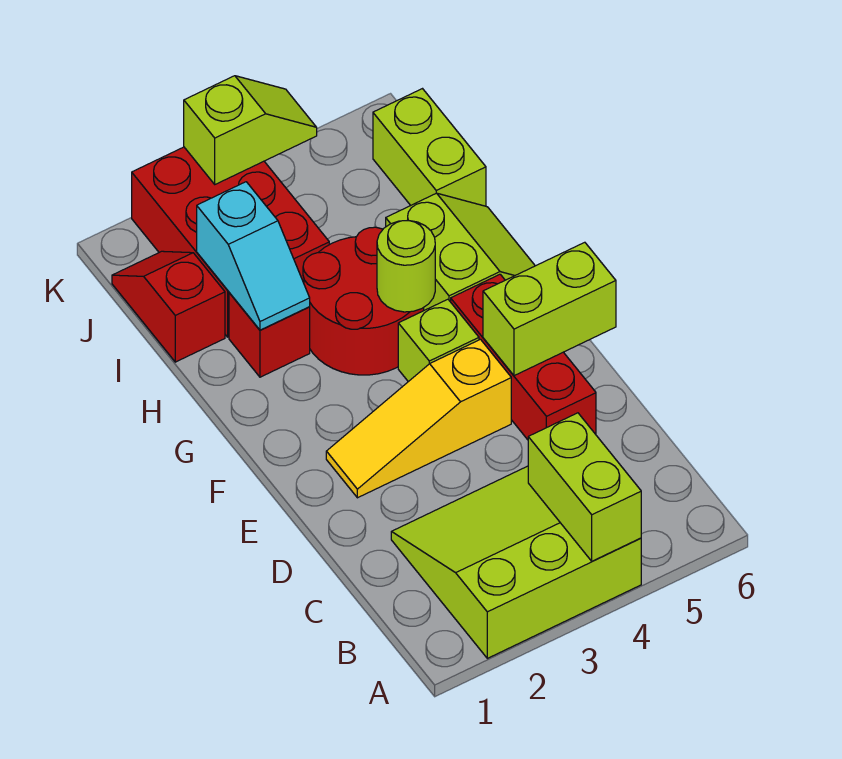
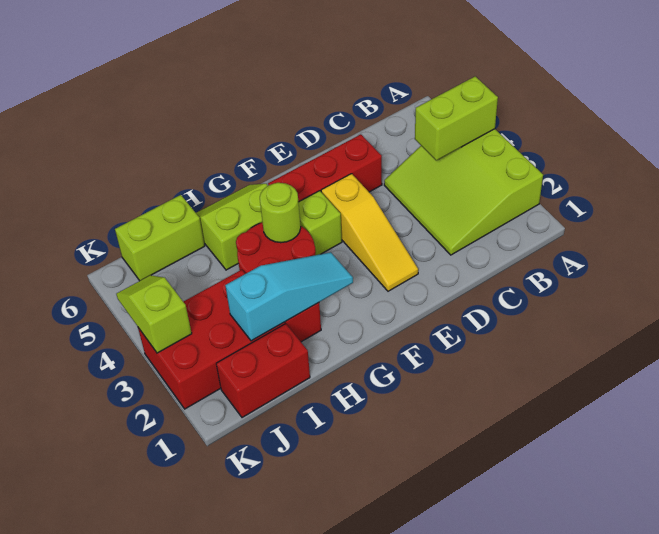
lime 1x2 brick [483,242,616,376] -> none
cyan 1x2 slope [197,182,310,330] -> cyan 1x3 slope [225,252,353,341]
red 1x2 slope [112,251,225,362] -> red 1x2 brick [216,324,310,418]

